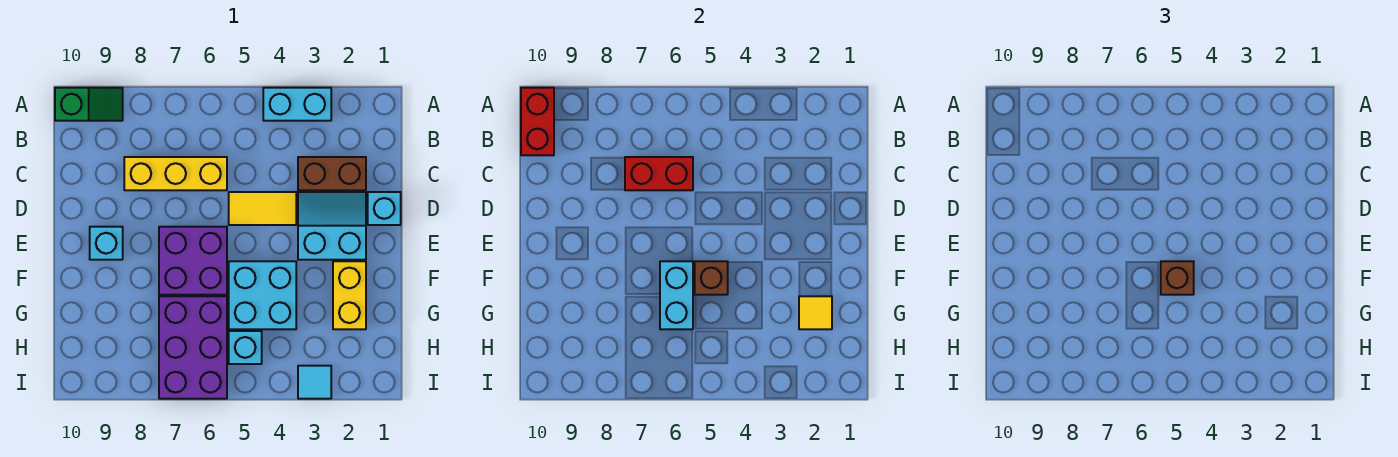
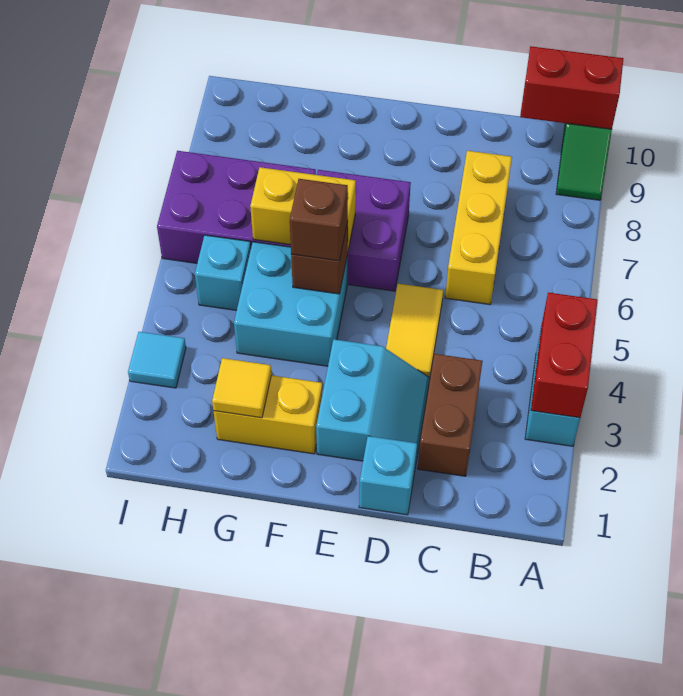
red 1x2 brick [625,157,693,190] -> red 1x2 brick moved to [531,293,598,418]
cyan 1x1 brick [90,227,123,260] -> none
cyan 1x2 brick [660,261,693,329] -> yellow 1x2 brick [250,167,356,252]

